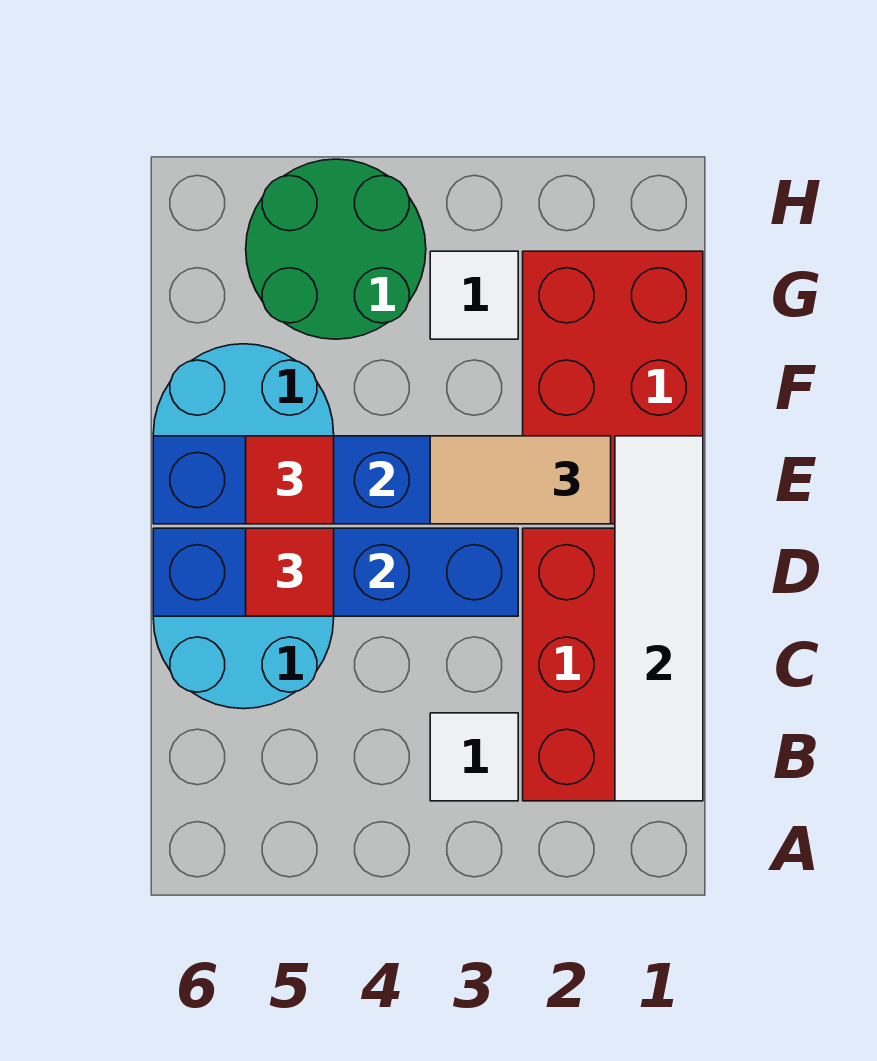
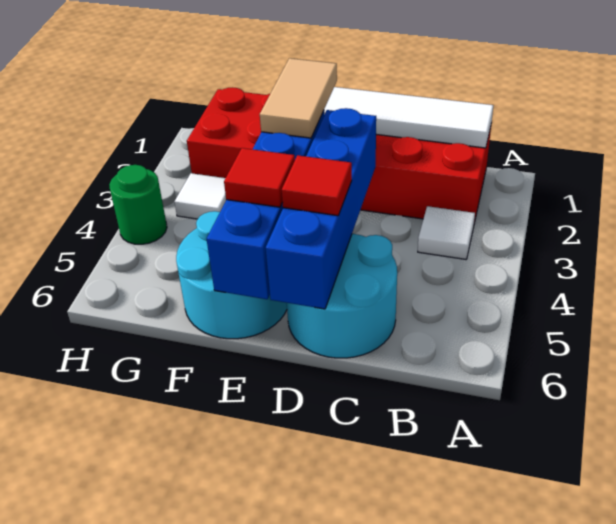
green 2x2 round brick [246,159,426,339] -> green 1x1 round brick [109,165,167,244]

